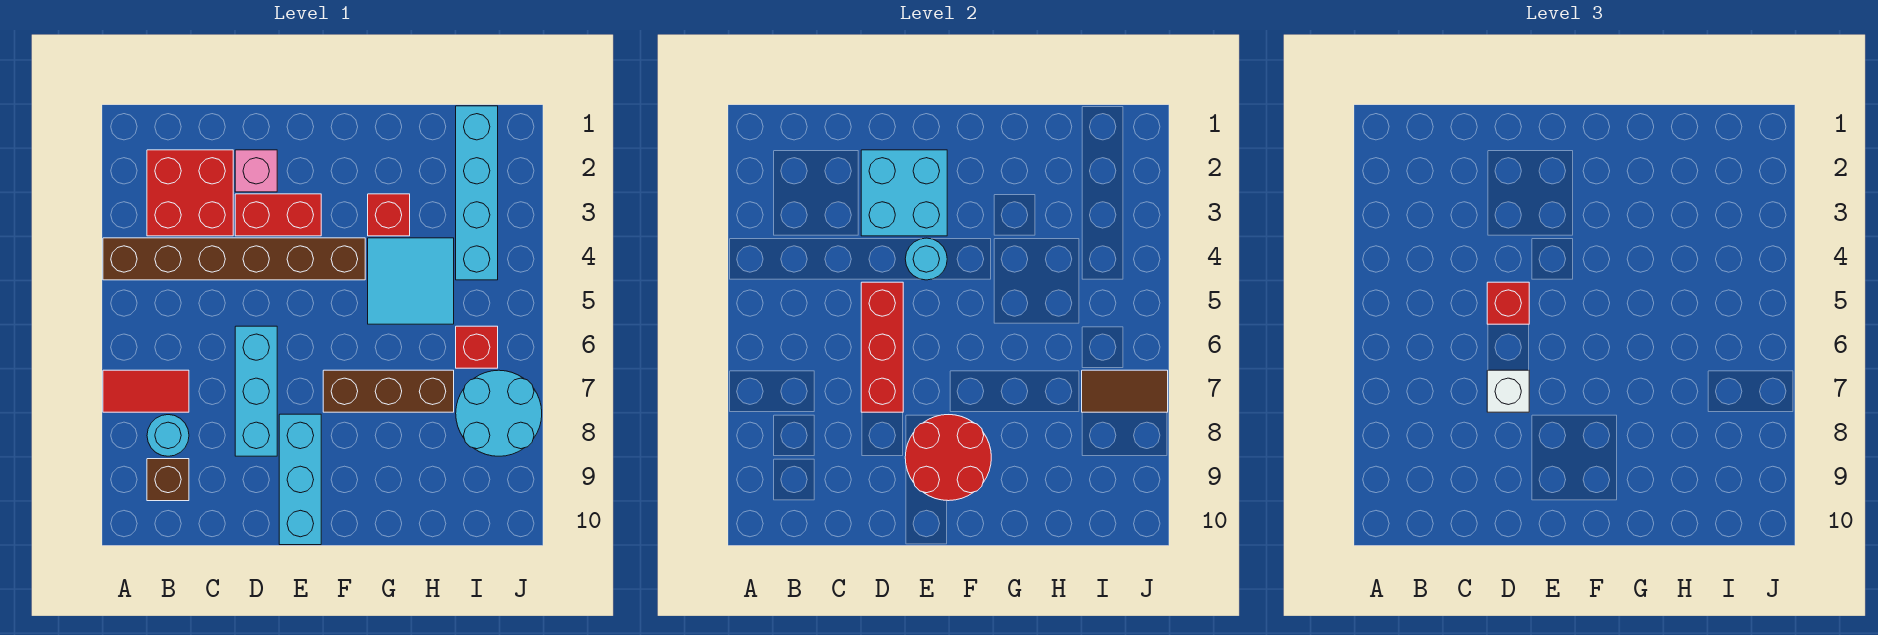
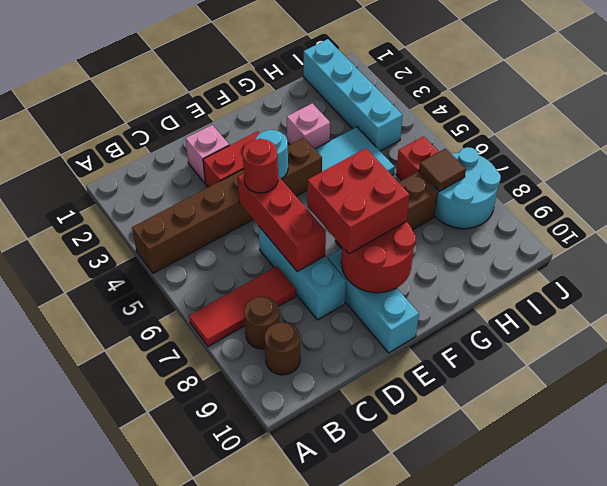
red 1x2 tile [103,370,189,412] -> red 1x3 tile [189,267,296,347]
red 2x2 brick [147,150,233,236] -> red 2x2 brick moved to [307,148,410,254]
cyan 1x1 round brick [147,415,189,456] -> brown 1x1 round brick [244,297,280,349]
brown 1x1 brick [147,459,189,501] -> brown 1x1 round brick [265,322,300,375]
cyan 2x2 brick [861,150,947,236] -> none
red 1x1 brick [1487,282,1529,324] -> red 1x1 round brick [243,139,278,193]
white 1x1 brick [1487,370,1529,412] -> none
red 1x1 brick [368,194,410,236] -> pink 1x1 brick [287,103,330,149]
brown 1x2 tile [1082,370,1168,412] -> brown 1x1 tile [419,149,466,191]

